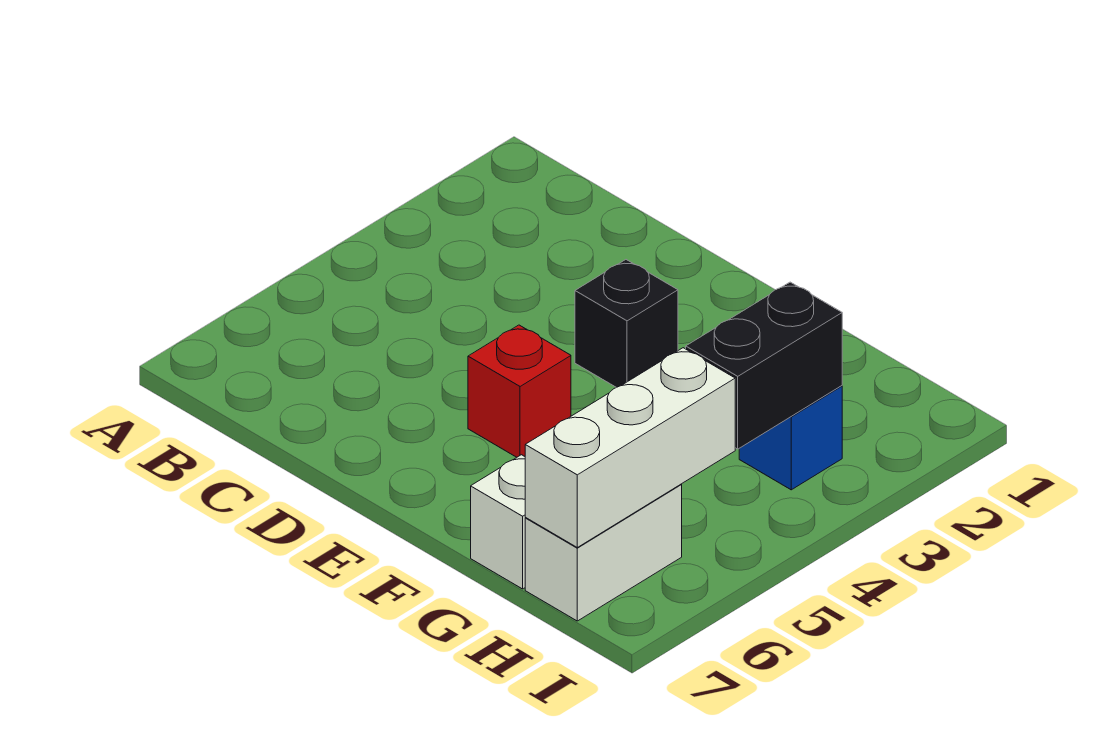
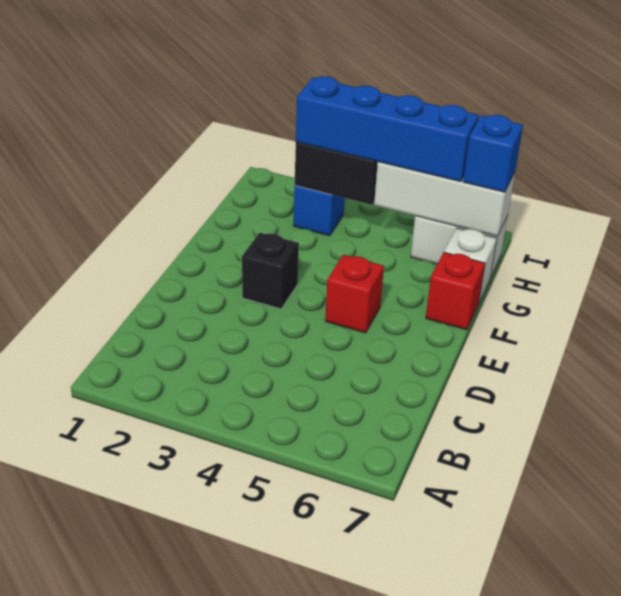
none -> red 1x1 brick [426,252,485,330]
none -> blue 1x4 brick [296,76,479,182]
none -> blue 1x1 brick [463,115,523,192]

